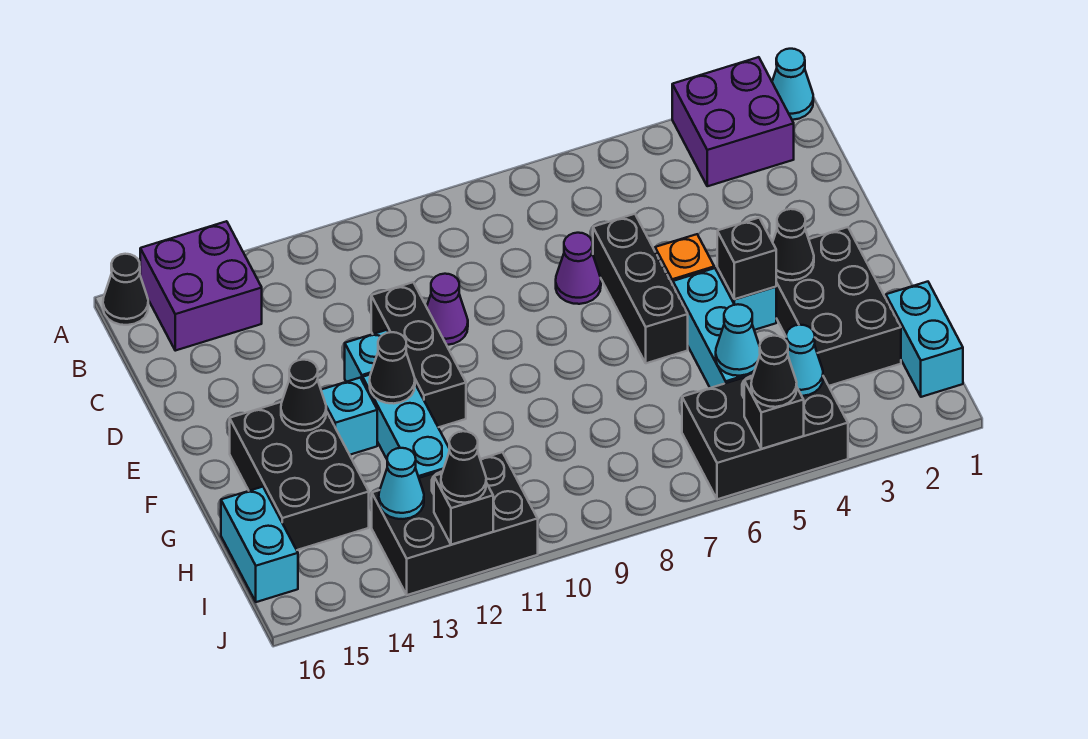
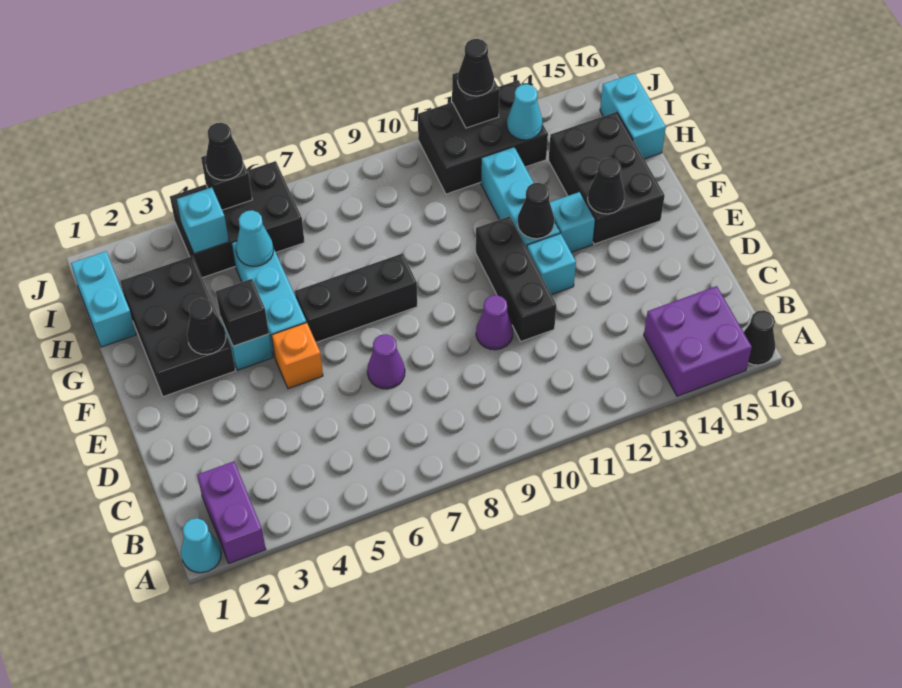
purple 2x2 brick [672,57,794,186] -> purple 1x2 brick [197,461,266,563]
black 1x3 brick [593,214,688,363] -> black 1x3 brick turned to [295,254,417,342]
cyan 1x1 cone [786,325,823,396] -> cyan 1x1 brick [177,187,229,254]

